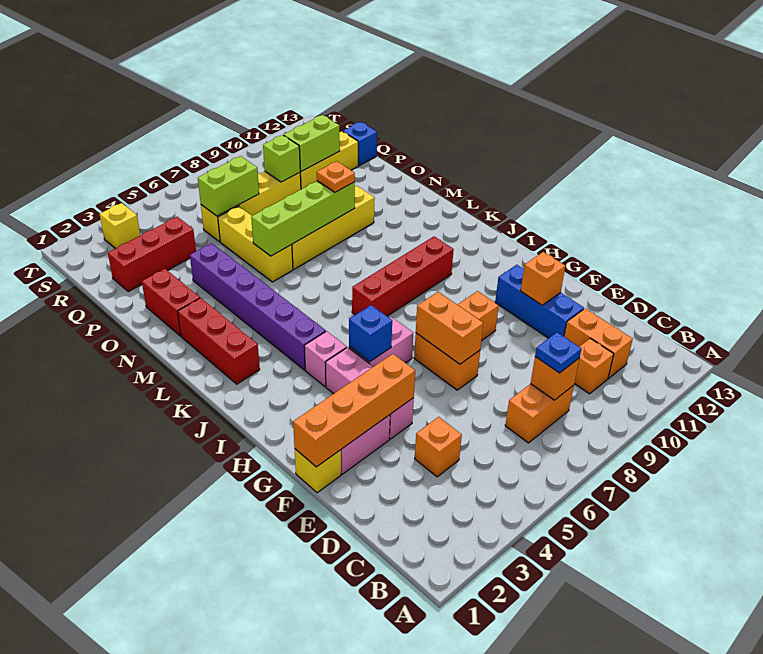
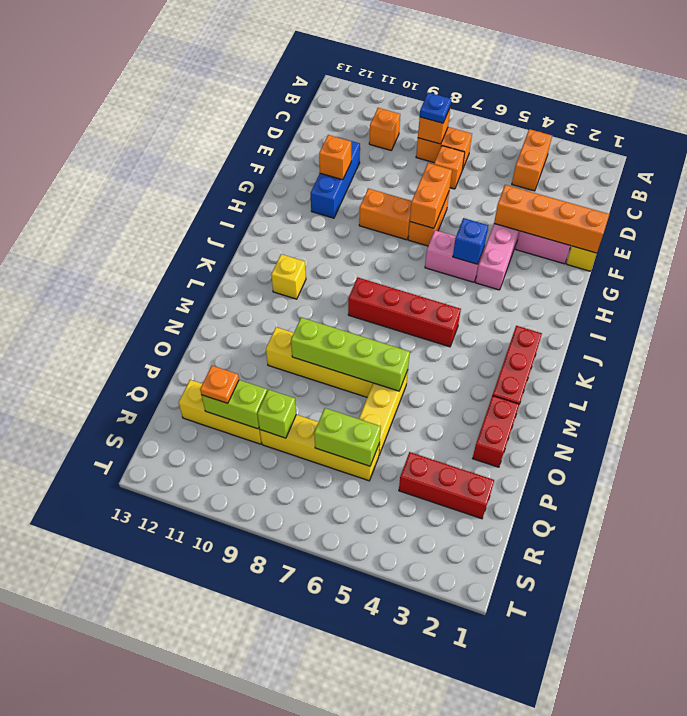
orange 1x2 brick [564,308,633,378] -> orange 1x2 brick moved to [512,129,552,191]
orange 1x1 brick [415,417,462,477] -> orange 1x1 brick moved to [434,146,465,189]
pink 1x1 brick [304,331,347,387] -> none
purple 1x6 brick [190,243,326,370] -> none
red 1x4 brick [352,236,454,316] -> red 1x4 brick moved to [348,277,461,347]
orange 1x1 plate [317,161,355,192] -> orange 1x1 plate moved to [200,366,239,403]
blue 1x1 brick [343,122,377,166] -> none
yellow 1x1 brick [100,203,140,249] -> yellow 1x1 brick moved to [271,254,306,299]

